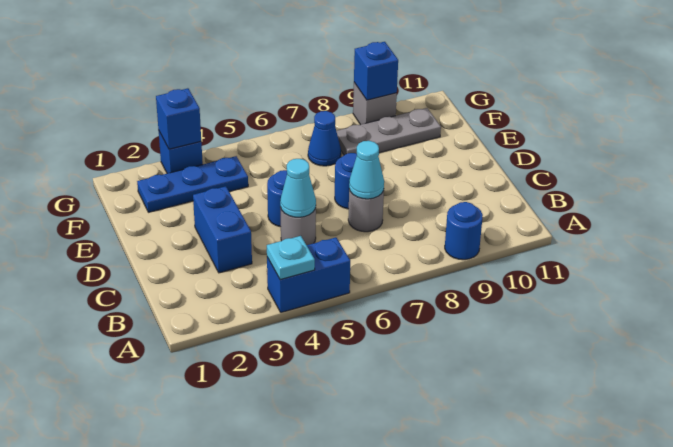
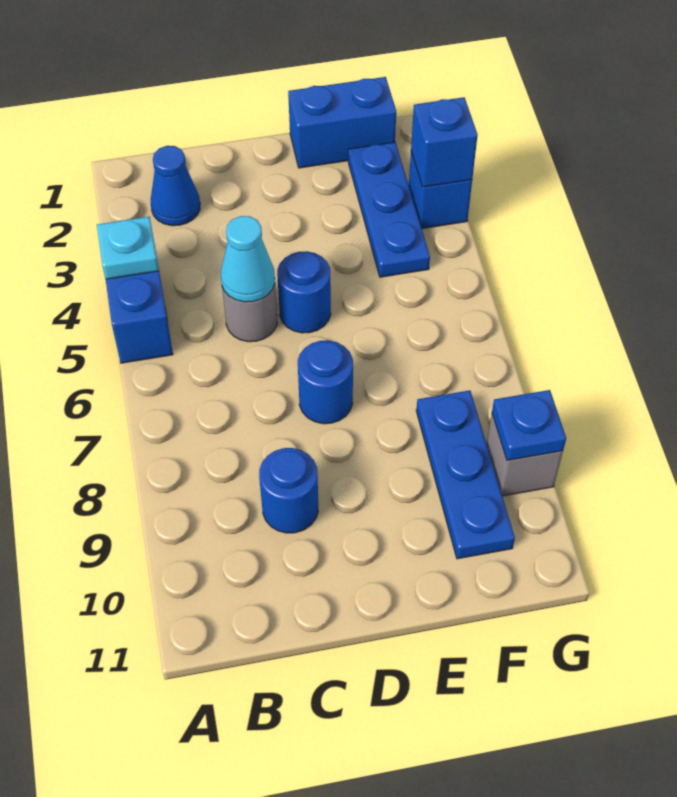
blue 1x1 round brick [445,202,483,260] -> blue 1x1 round brick moved to [259,448,318,533]
blue 1x2 brick [193,186,252,273] -> blue 1x2 brick moved to [288,77,396,168]
grey 1x1 round brick [348,189,384,232] -> none
cyan 1x1 cone [349,141,384,199] -> none
blue 1x1 cone [308,111,341,166] -> blue 1x1 cone moved to [151,146,200,226]
grey 1x3 plate [336,108,441,155] -> blue 1x3 plate [416,390,515,559]
blue 1x1 brick [354,42,398,100] -> blue 1x1 plate [492,390,566,460]

